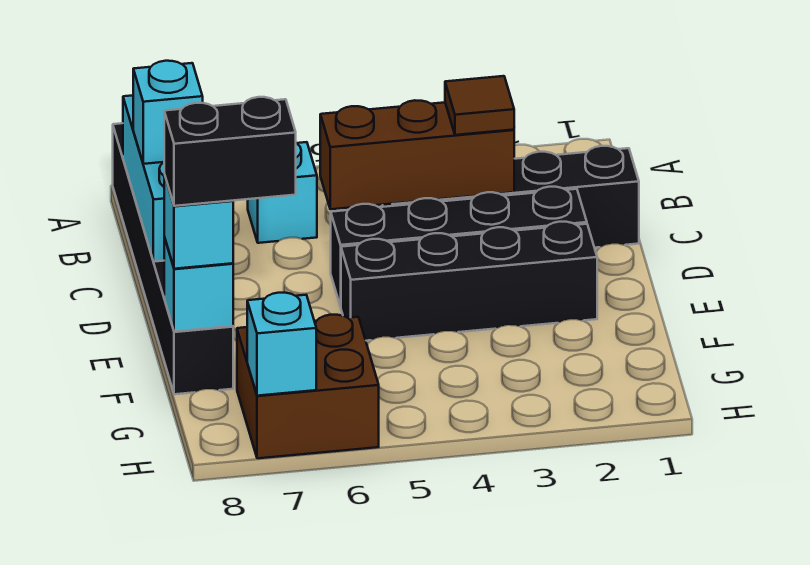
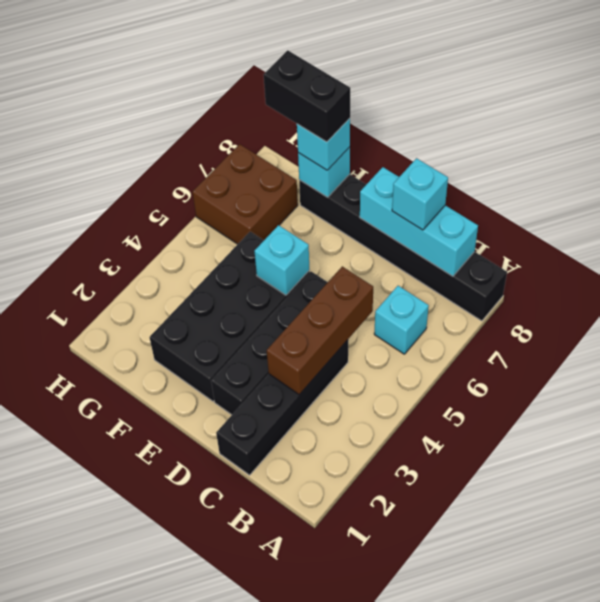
brown 1x1 tile [445,76,514,135] -> none
black 1x4 brick [341,222,597,341] -> black 2x4 brick [150,232,310,401]
black 1x2 brick [164,97,296,206] -> black 1x2 brick turned to [264,50,350,142]
cyan 1x1 brick [247,293,316,396] -> cyan 1x1 brick moved to [255,225,309,295]

